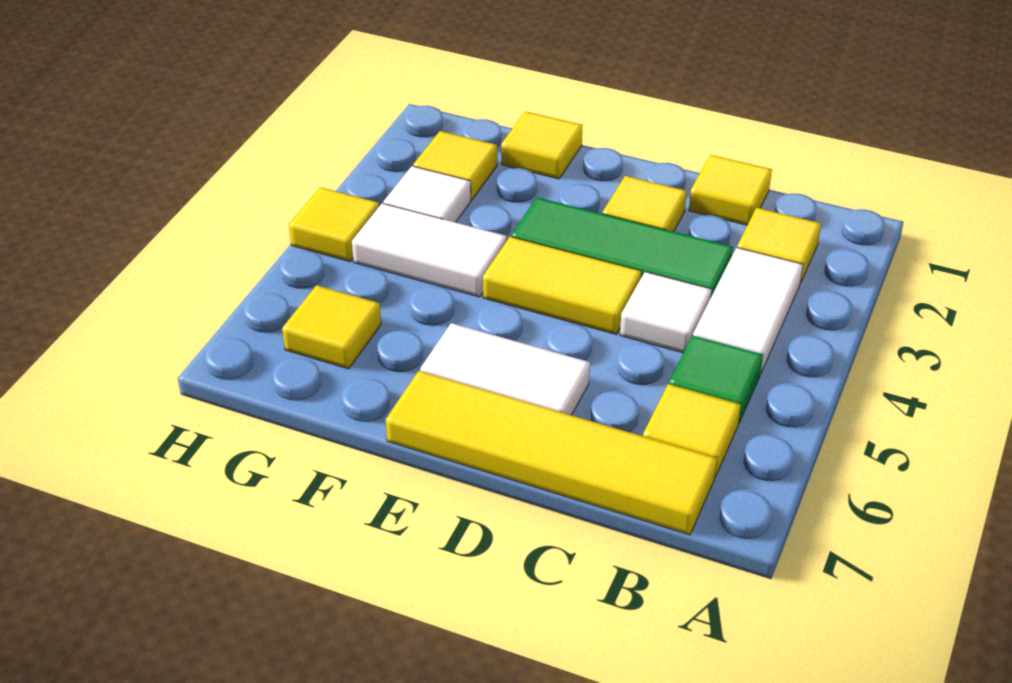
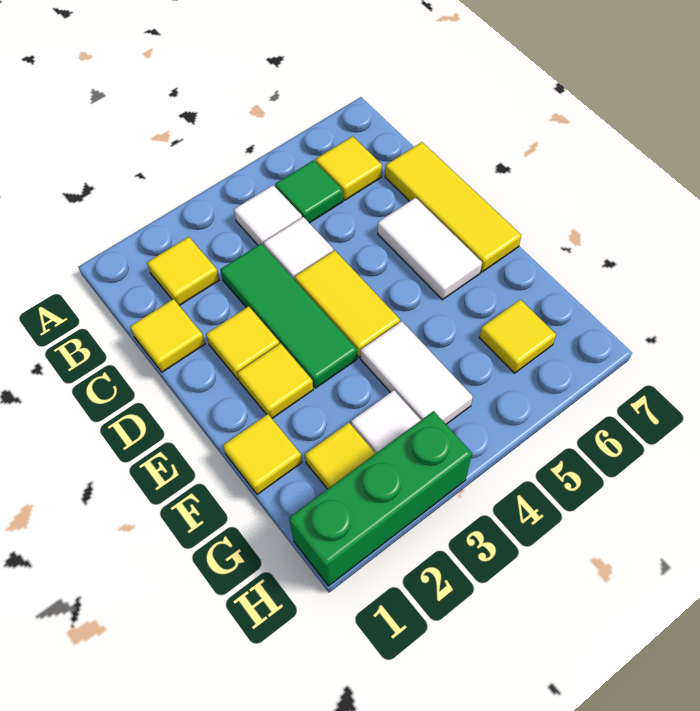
white 1x2 tile [693,248,803,374] -> white 1x1 tile [234,185,302,246]
yellow 1x4 tile [386,371,717,535] -> yellow 1x3 tile [385,142,521,272]
none -> green 1x3 brick [289,411,472,586]
yellow 1x1 tile [289,187,379,261] -> yellow 1x1 tile moved to [237,343,313,418]

